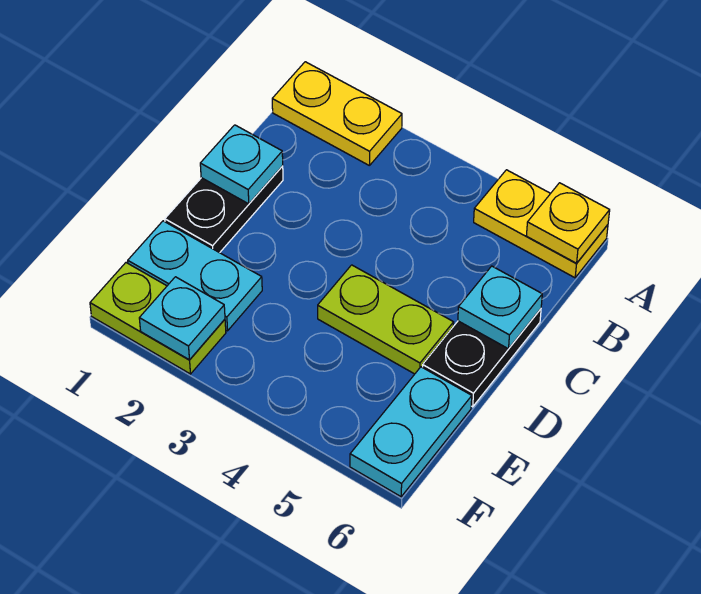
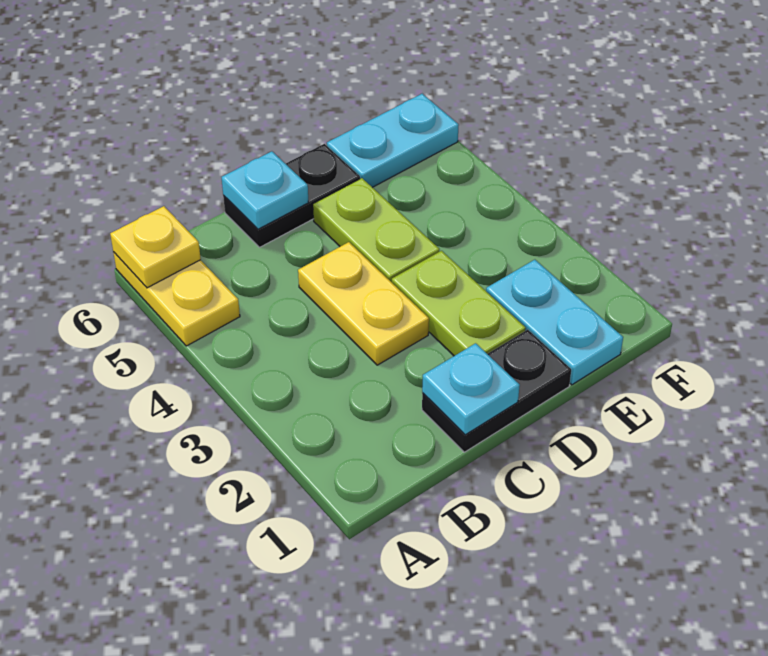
yellow 1x2 plate [272,62,402,166] -> yellow 1x2 plate moved to [298,242,429,365]
lime 1x2 plate [90,263,226,374] -> lime 1x2 plate moved to [392,251,526,356]
cyan 1x1 plate [139,277,225,360] -> none

